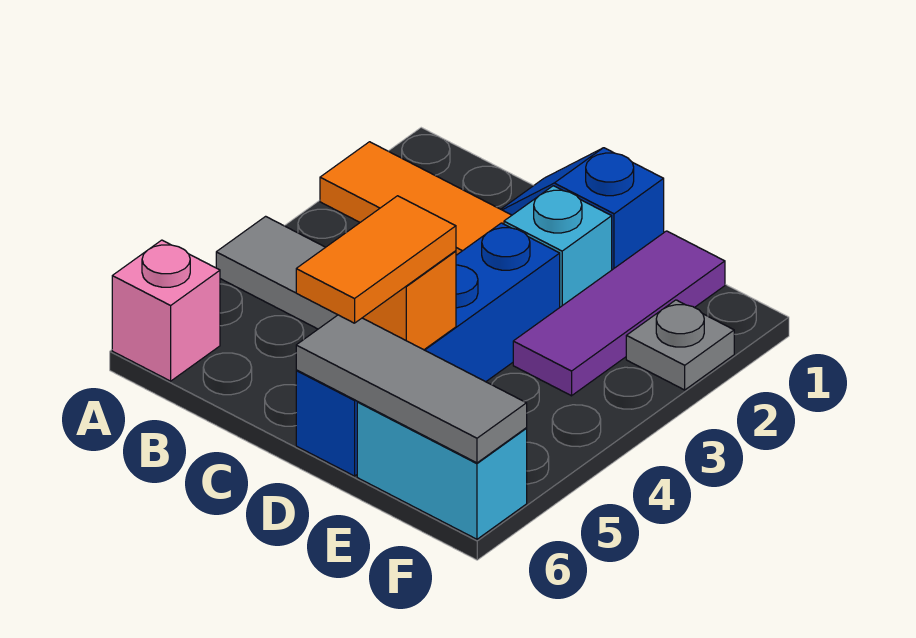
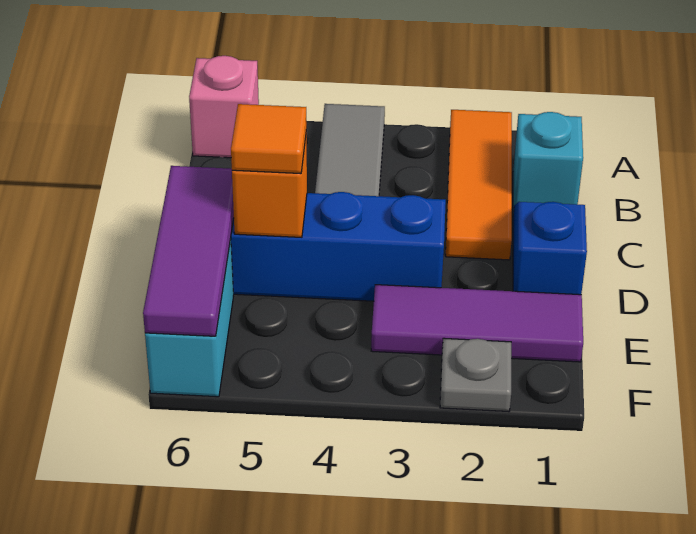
cyan 1x1 brick [504,186,612,307] -> cyan 1x1 brick moved to [513,112,583,211]
orange 1x2 tile [296,196,456,323] -> orange 1x1 tile [231,104,307,174]
grey 1x3 tile [296,315,527,463] -> purple 1x3 tile [143,166,234,336]

